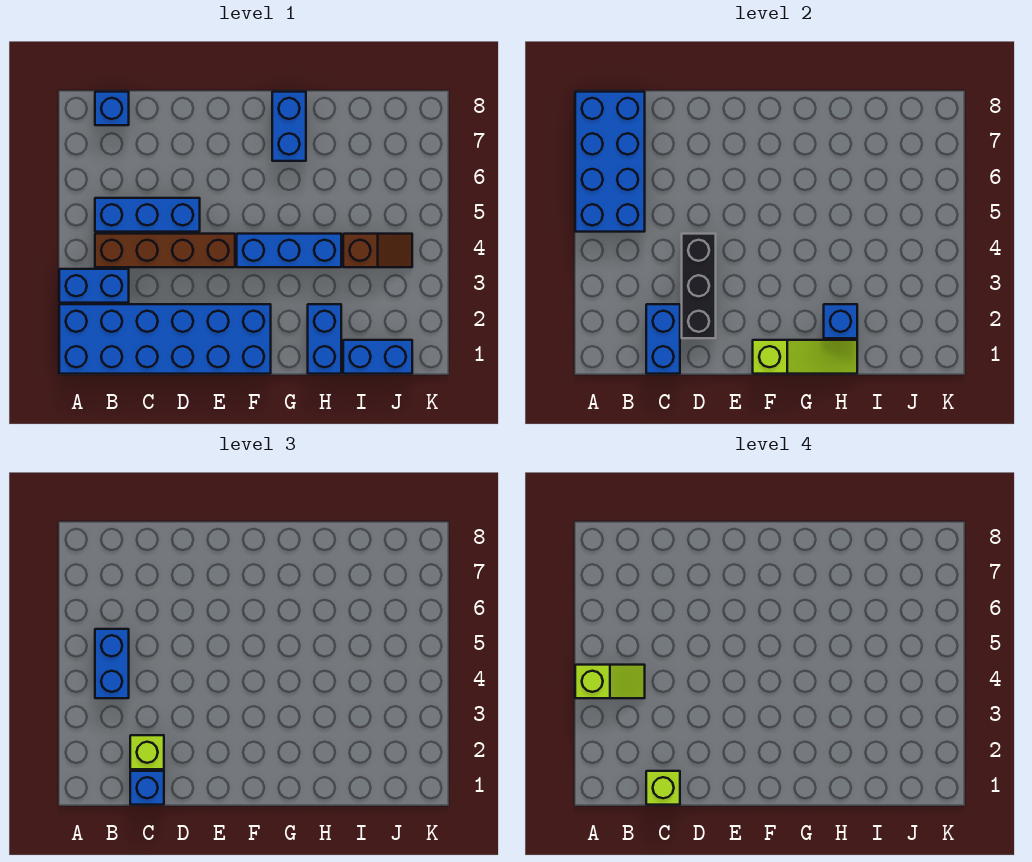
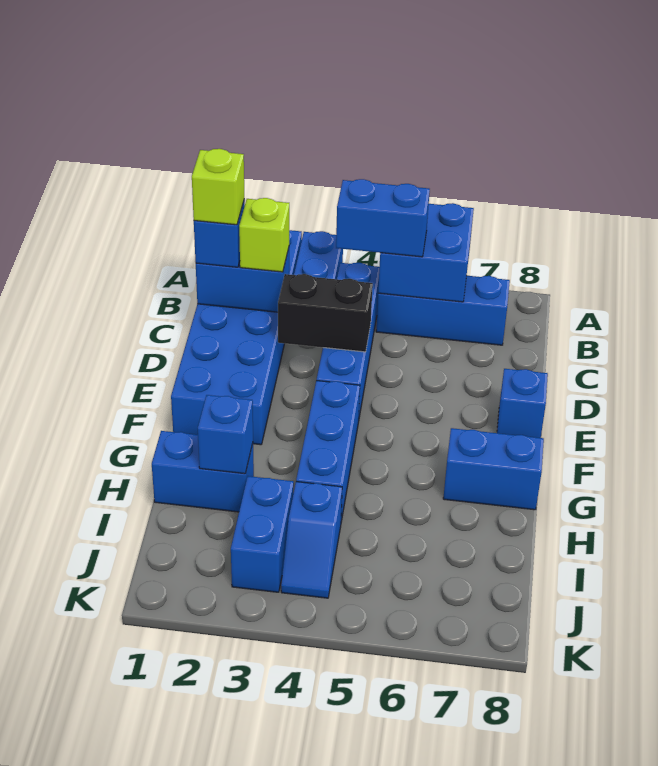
lime 1x2 slope [575,665,645,698] -> none
blue 2x4 brick [575,92,645,232] -> blue 2x2 brick [378,203,474,302]
brown 1x4 brick [95,234,235,267] -> blue 1x4 brick [317,263,379,422]
blue 1x3 brick [95,198,200,232] -> blue 1x3 brick turned to [376,276,510,345]
blue 1x1 brick [95,92,129,125] -> blue 1x1 brick moved to [497,369,548,438]
black 1x3 brick [682,234,716,338] -> black 1x2 brick [278,274,373,352]
lime 1x3 slope [753,340,857,374] -> none
blue 1x2 brick [343,340,412,374] -> blue 1x2 brick moved to [231,476,294,592]
brown 1x2 slope [343,234,412,267] -> blue 1x2 slope [281,482,342,598]

